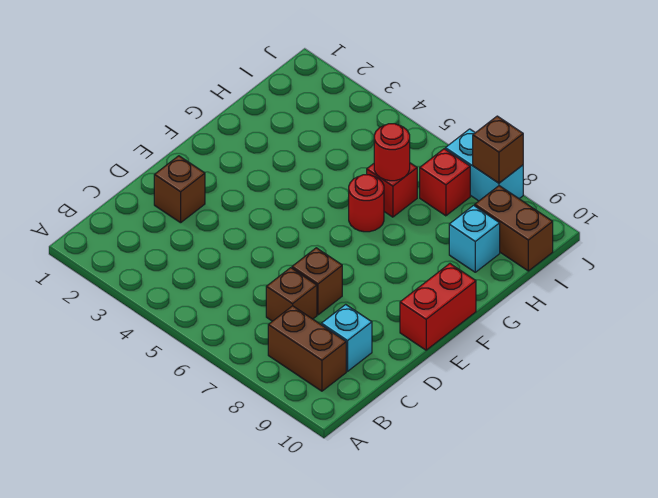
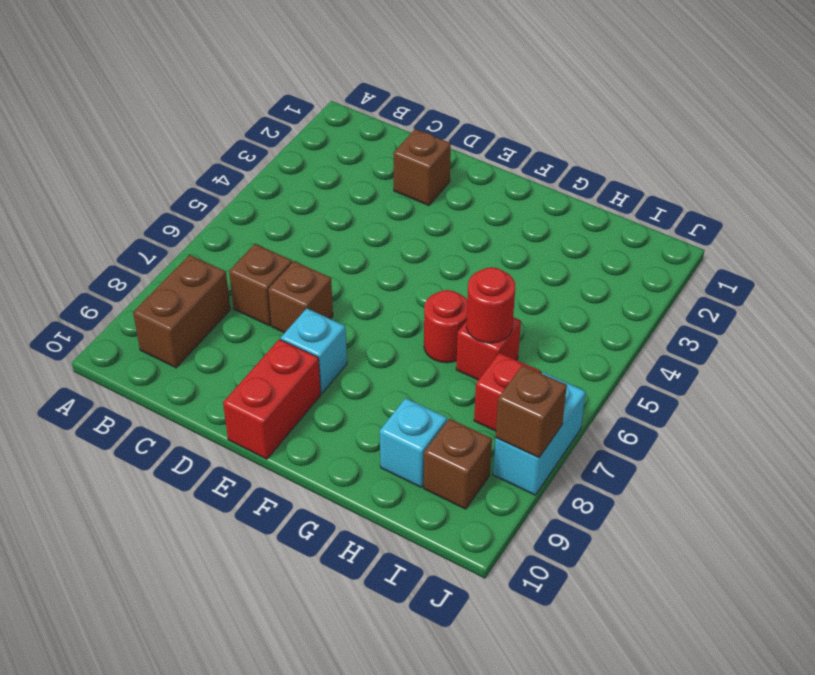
cyan 1x1 brick [321,304,372,371] -> cyan 1x1 brick moved to [281,308,347,393]
red 1x2 brick [400,264,476,350] -> red 1x2 brick turned to [223,339,321,459]
brown 1x2 brick [475,186,553,271] -> brown 1x1 brick [424,419,492,509]

